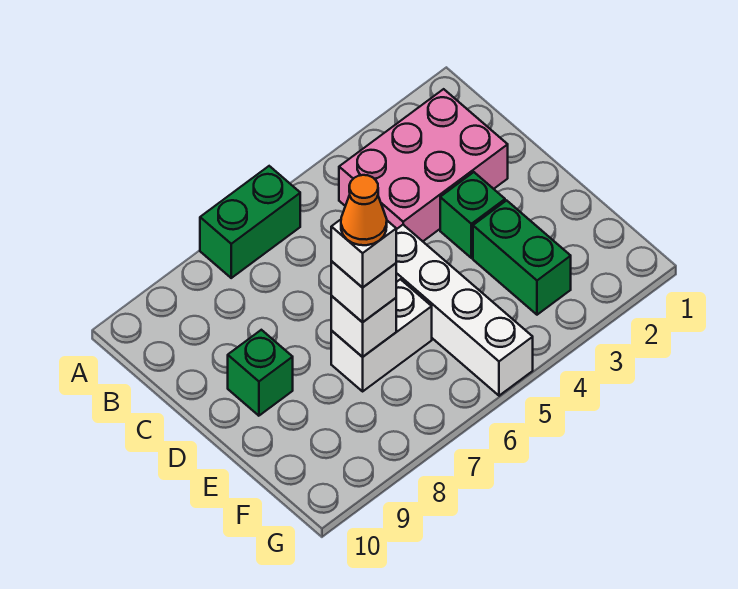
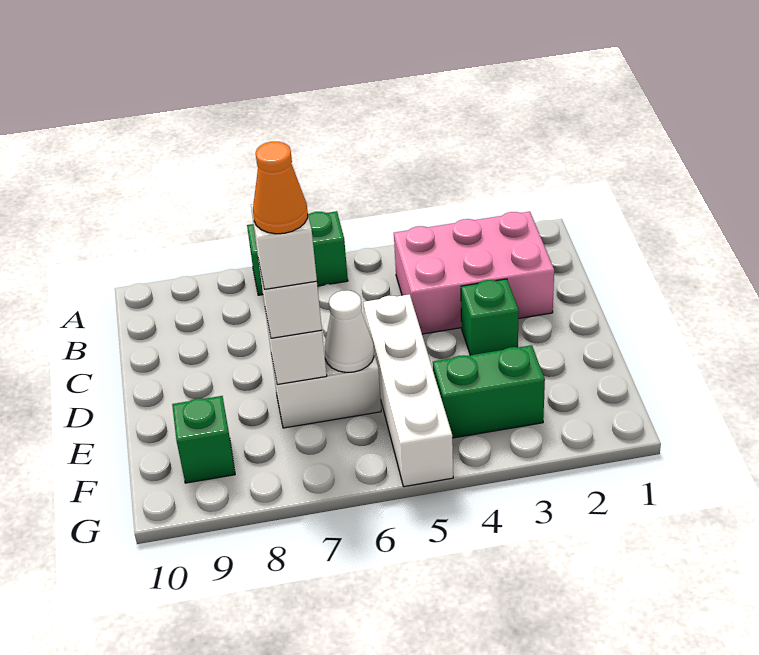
green 1x1 brick [228,330,293,416] -> green 1x1 brick moved to [172,396,235,483]
green 1x2 brick [473,200,571,315] -> green 1x2 brick turned to [433,345,545,438]
none -> white 1x1 cone [325,290,374,372]

